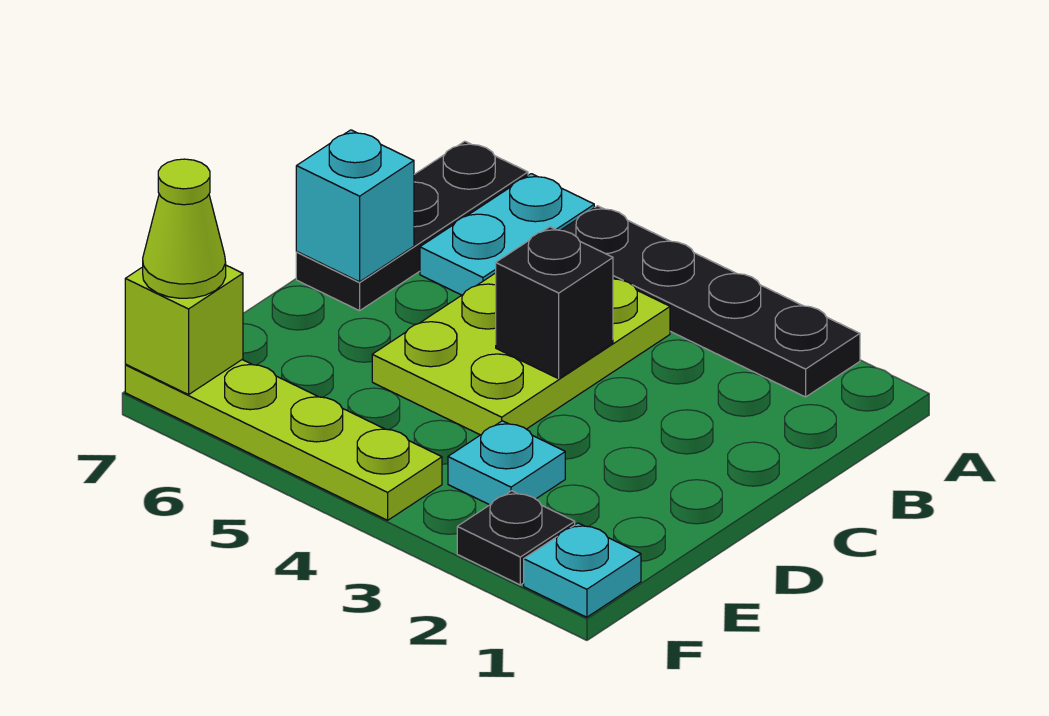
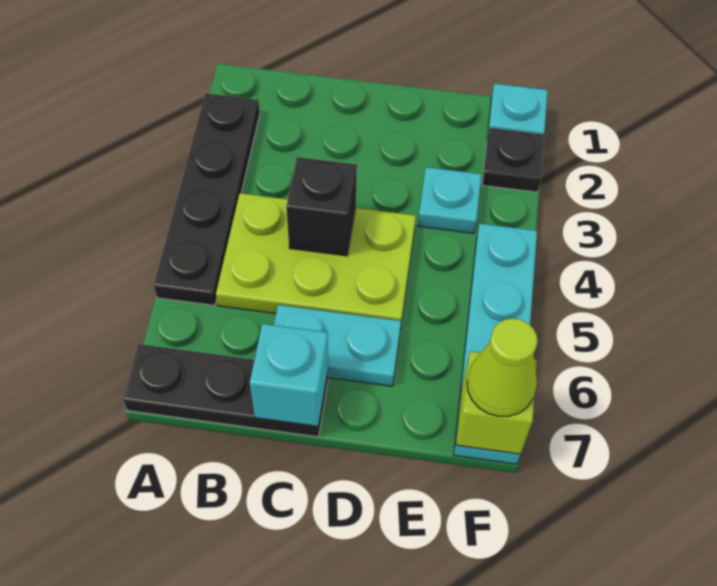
cyan 1x2 plate [420,174,594,295] -> cyan 1x2 plate moved to [274,305,401,386]
lime 1x4 plate [125,360,442,520] -> cyan 1x4 plate [454,224,537,464]

